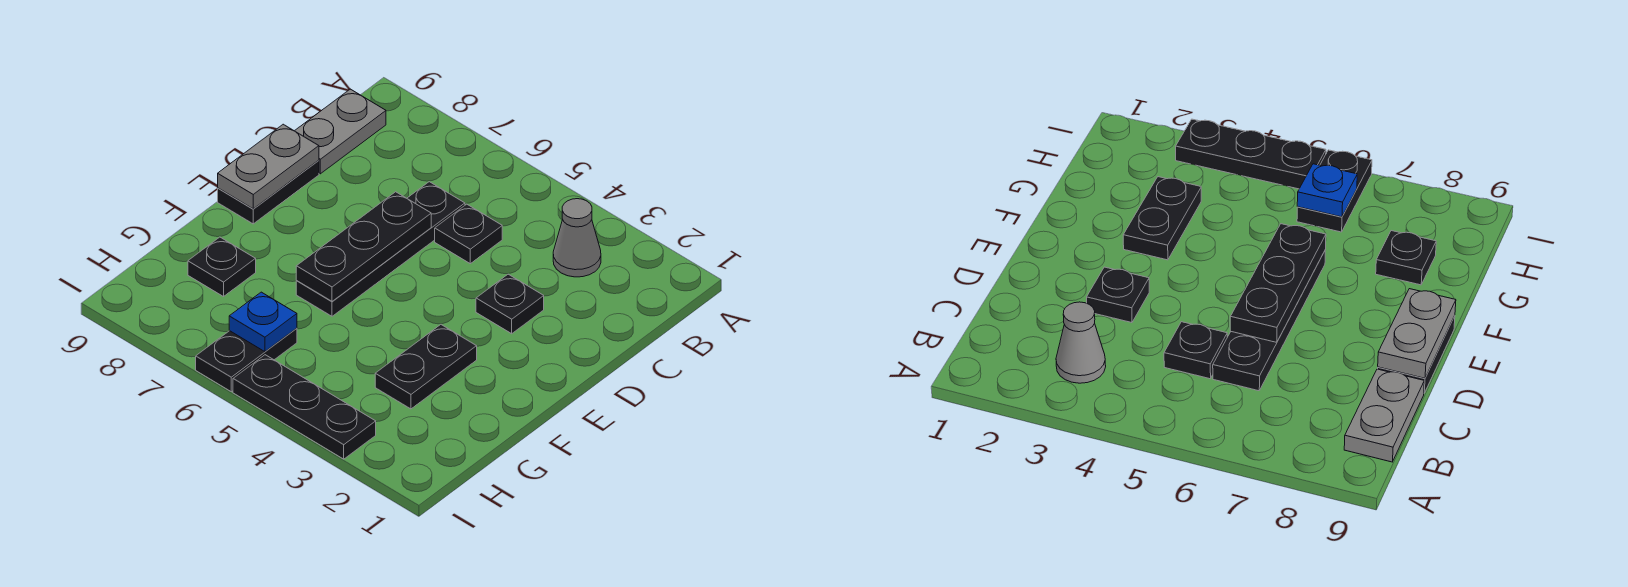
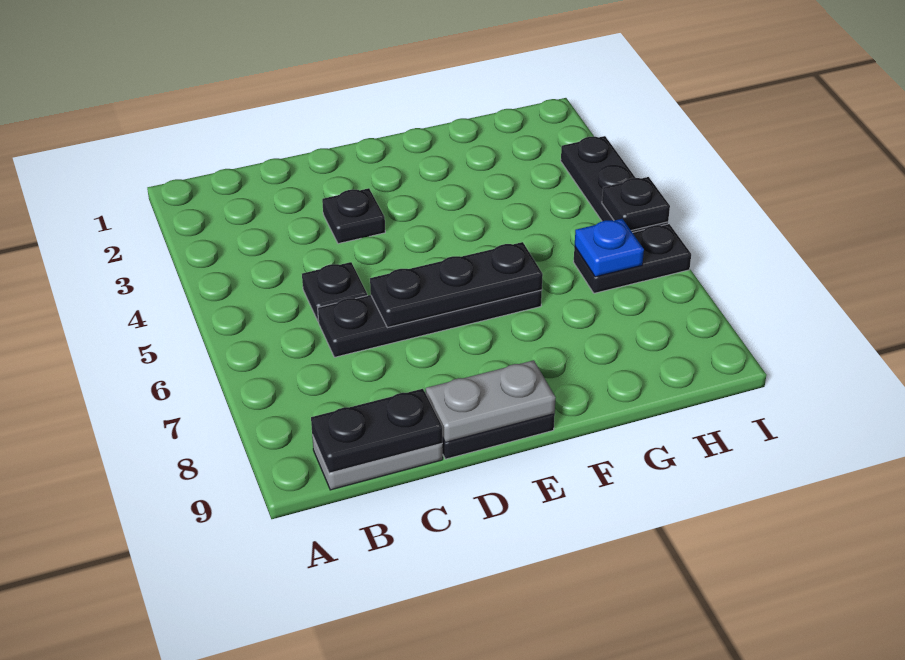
grey 1x1 cone [553,199,601,277] -> none
black 1x2 plate [375,325,477,409] -> black 1x2 plate moved to [311,389,442,473]
black 1x1 plate [188,237,256,297] -> black 1x1 plate moved to [602,177,670,231]

